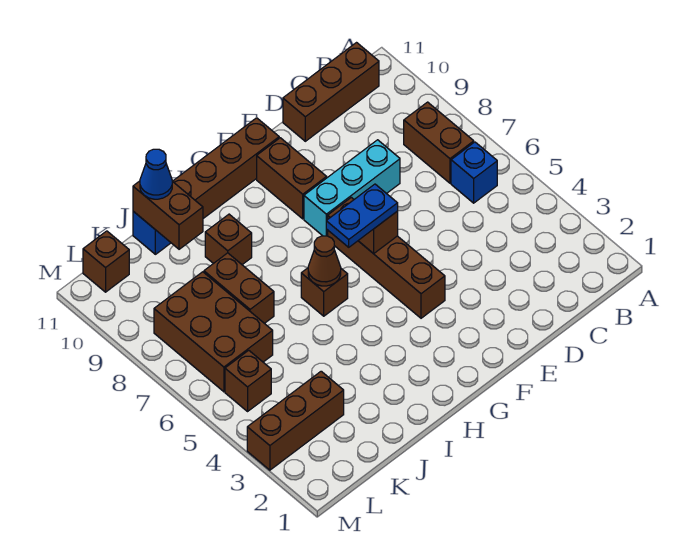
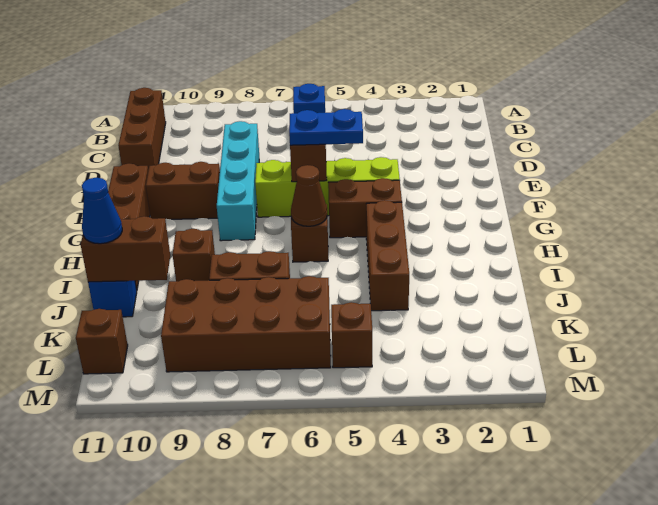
brown 1x2 brick [404,102,474,183] -> brown 1x2 brick moved to [328,178,402,238]
cyan 1x3 brick [304,140,400,236] -> cyan 1x4 brick [217,121,259,241]
brown 1x4 brick [328,197,445,318] -> lime 1x4 brick [255,157,400,217]
blue 1x2 plate [326,184,398,247] -> blue 1x2 plate turned to [289,109,363,145]
brown 1x3 brick [247,371,344,470] -> brown 1x3 brick moved to [366,200,409,311]
brown 2x3 brick [154,272,273,392] -> brown 2x4 brick [161,276,331,372]

